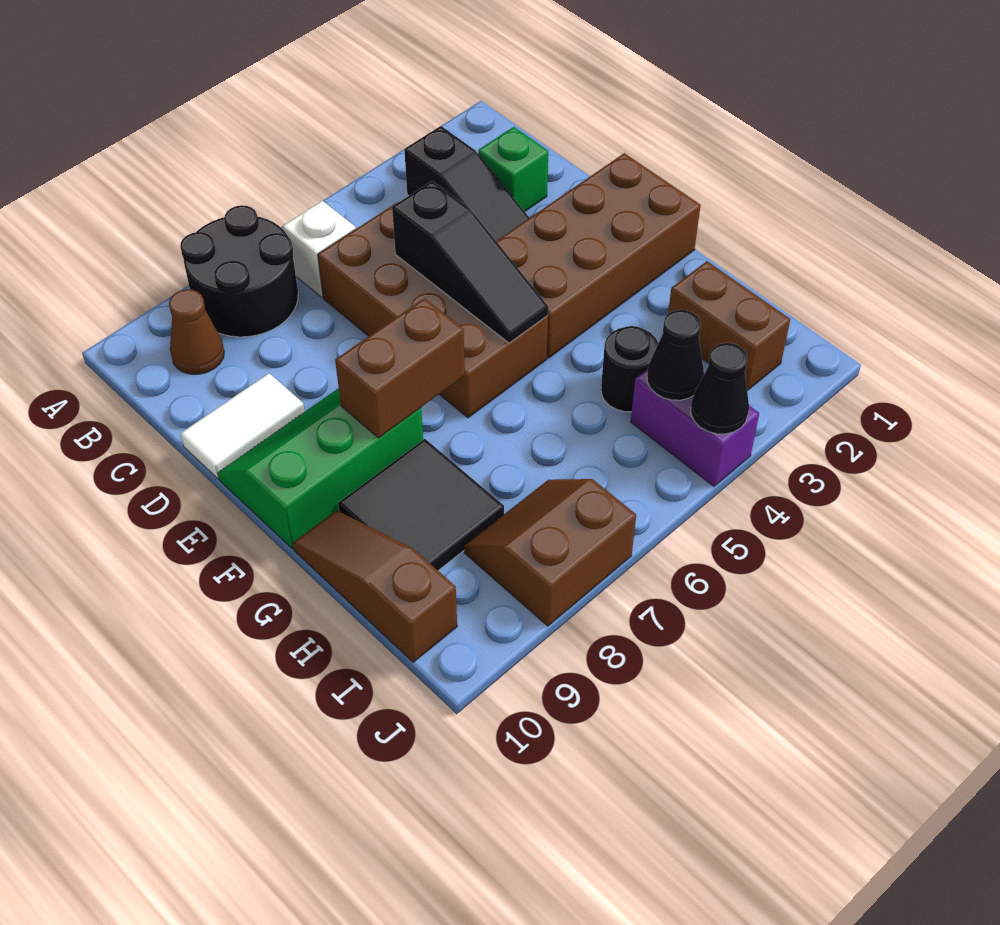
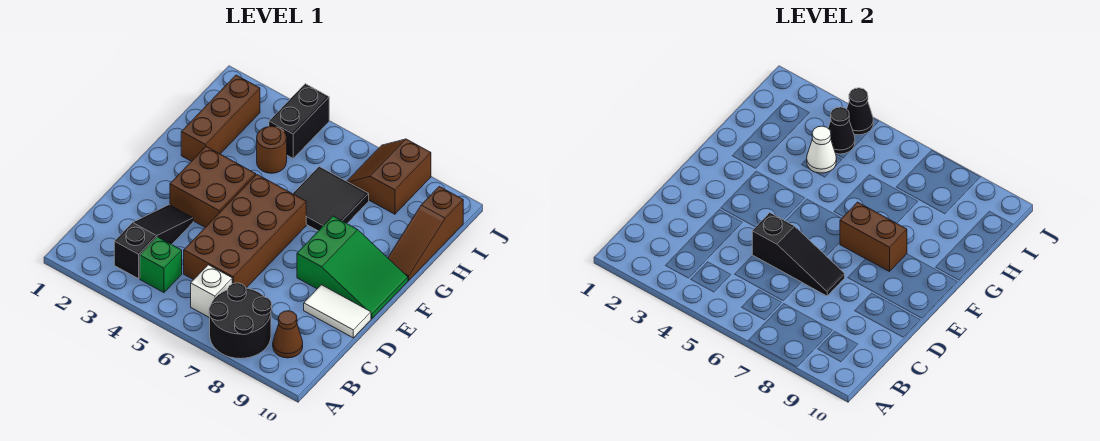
green 1x1 brick [478,127,549,211] -> green 1x1 brick moved to [140,237,182,293]
black 1x3 slope [392,181,548,343] -> black 1x3 slope turned to [752,213,845,296]
brown 2x4 brick [496,153,701,358] -> brown 2x2 brick [170,147,256,227]
green 2x3 slope [218,388,423,548] -> green 2x3 slope turned to [297,216,408,319]
black 2x2 tile [338,439,504,570] -> black 2x2 tile moved to [293,166,369,231]
brown 1x2 brick [668,261,790,391] -> brown 1x3 brick [181,75,260,161]
black 1x1 round brick [601,326,658,412] -> brown 1x1 round brick [257,126,287,173]
none -> white 1x1 cone [807,126,837,173]
purple 1x2 brick [631,369,759,486] -> black 1x2 brick [269,84,329,158]
brown 2x2 slope [464,479,636,626] -> brown 2x2 slope turned to [347,139,431,214]

